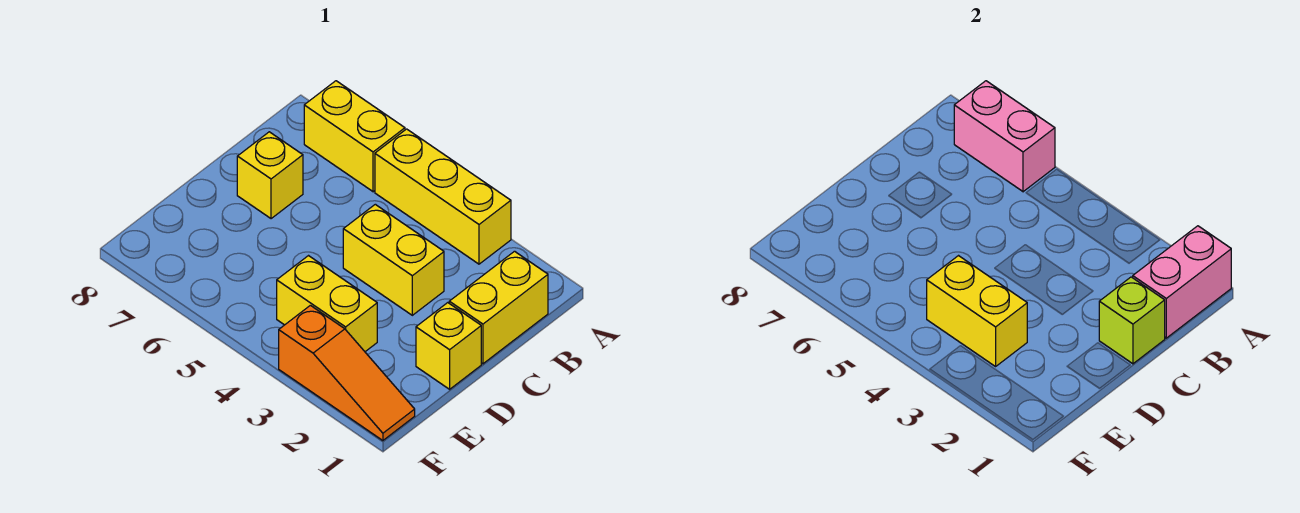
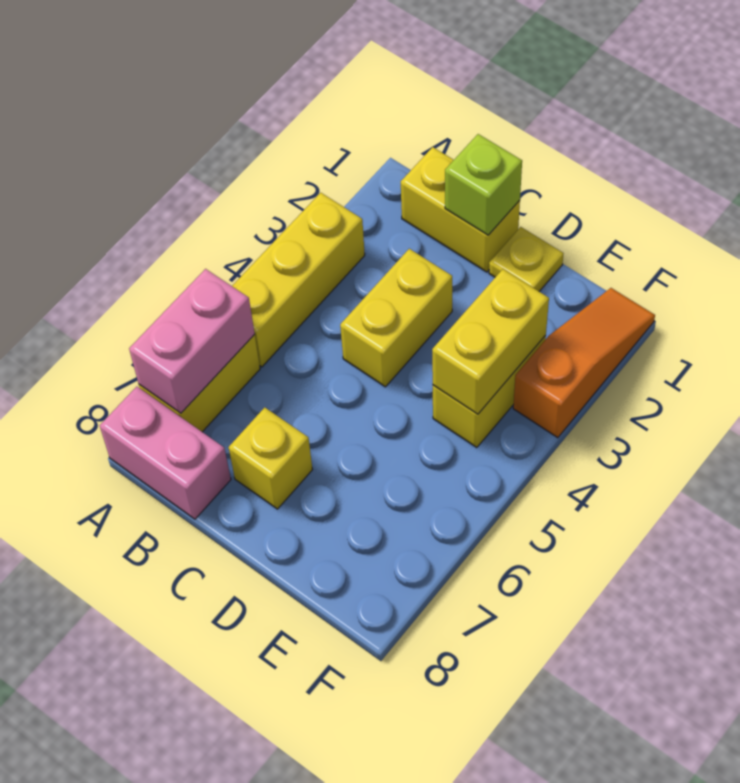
pink 1x2 brick [1133,226,1231,338] -> pink 1x2 brick moved to [100,387,231,519]
yellow 1x1 brick [416,303,481,389] -> yellow 1x1 plate [489,227,564,291]

